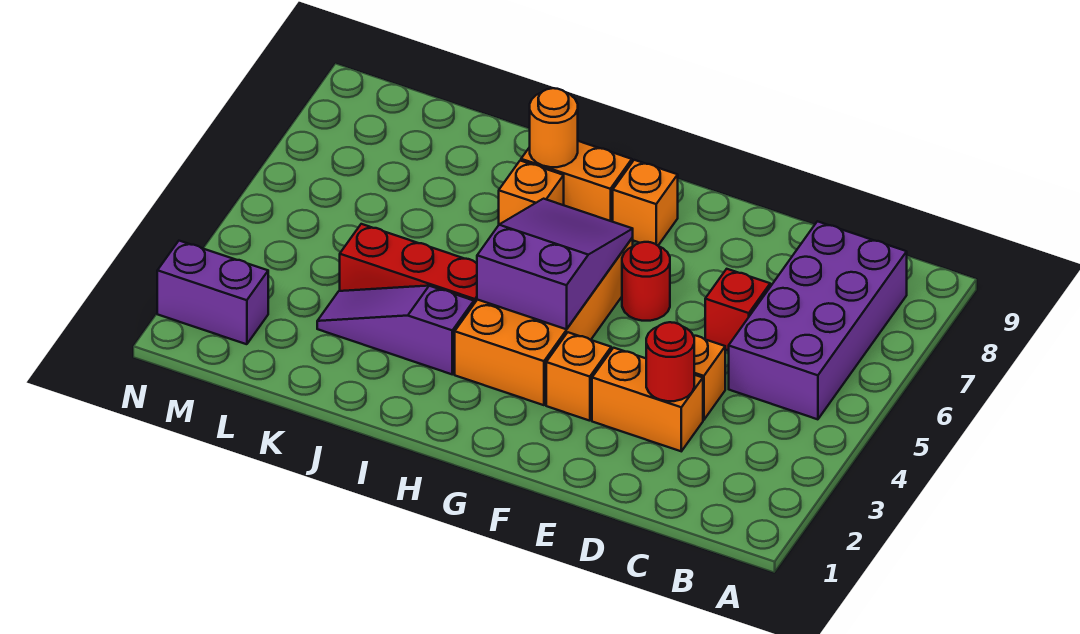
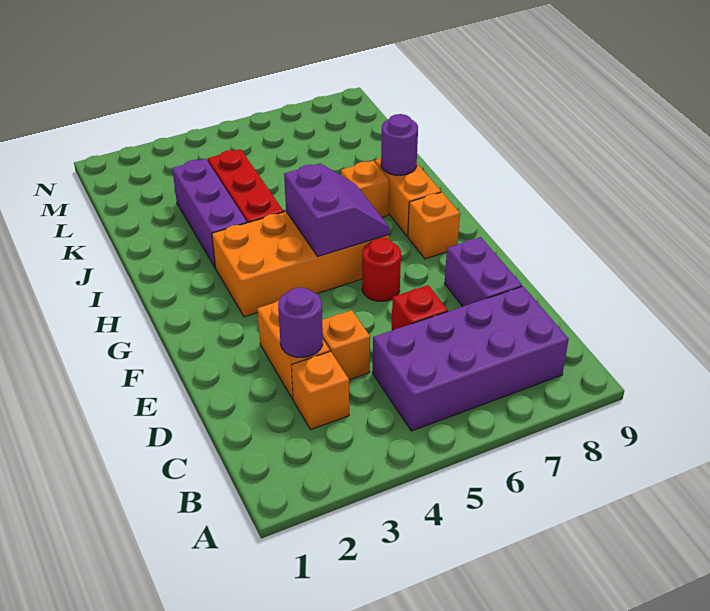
red 1x1 round brick [646,322,694,401] -> purple 1x1 round brick [278,287,323,357]
orange 1x1 brick [546,332,611,421] -> orange 1x1 brick moved to [292,351,349,430]
purple 2x3 slope [477,199,633,329] -> purple 2x2 slope [284,163,390,257]
purple 1x3 slope [317,286,474,374] -> purple 1x3 brick [172,159,247,268]
orange 1x1 round brick [530,88,578,167] -> purple 1x1 round brick [381,114,418,175]
purple 1x2 brick [157,241,268,344] -> purple 1x2 brick moved to [444,237,522,306]

